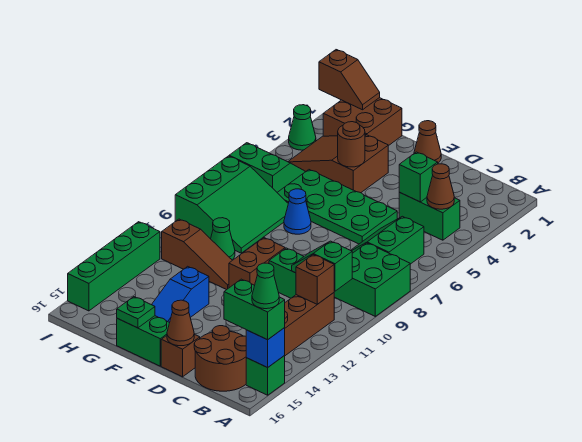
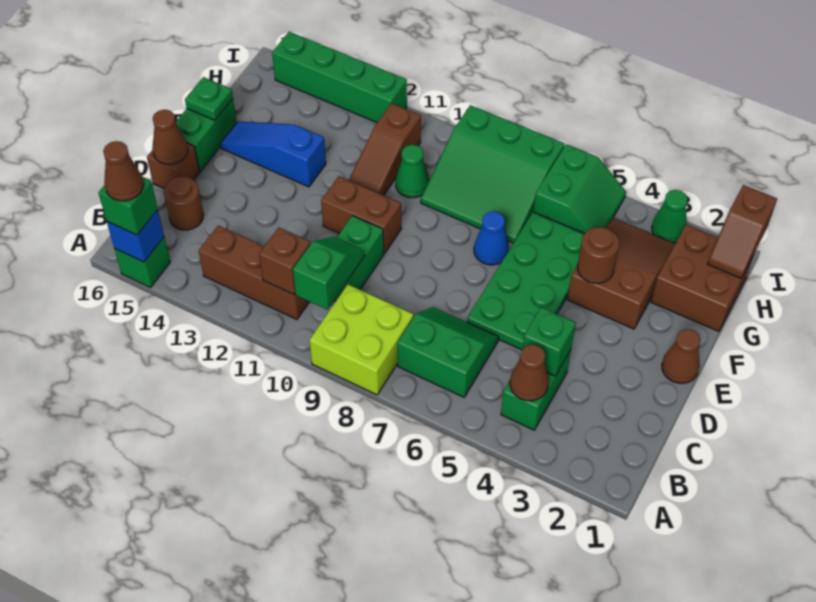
green 2x2 brick [334,243,410,316] -> lime 2x2 brick [309,284,414,395]
green 1x2 brick [224,279,285,340] -> green 1x1 brick [99,177,158,235]
green 1x1 cone [252,263,279,309] -> brown 1x1 cone [103,141,144,201]
brown 2x2 round brick [194,326,246,391] -> brown 1x1 round brick [164,177,204,230]

